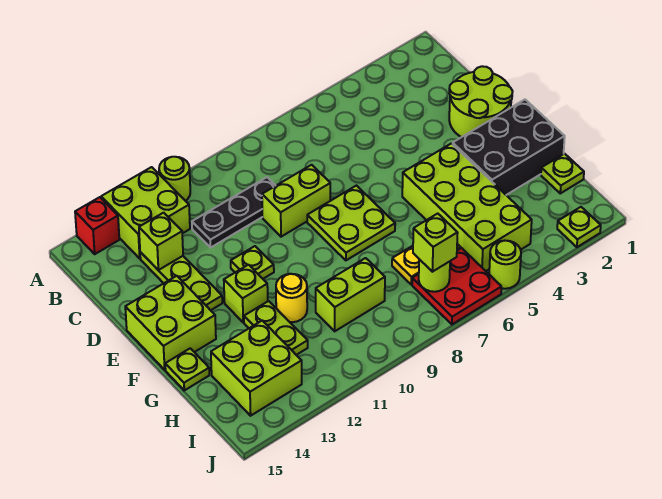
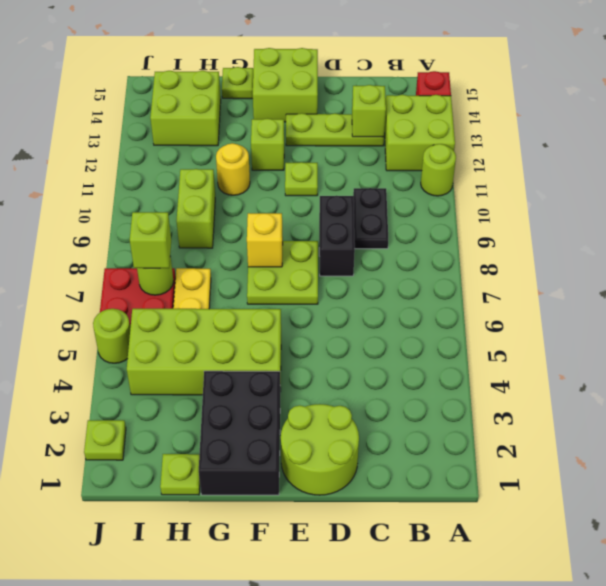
black 1x3 plate [192,177,276,247] -> black 1x2 plate [353,188,388,249]
lime 1x2 brick [262,165,330,237] -> black 1x2 brick [319,196,355,276]
none -> yellow 1x1 brick [247,213,283,267]
lime 1x2 plate [244,301,308,355] -> none

